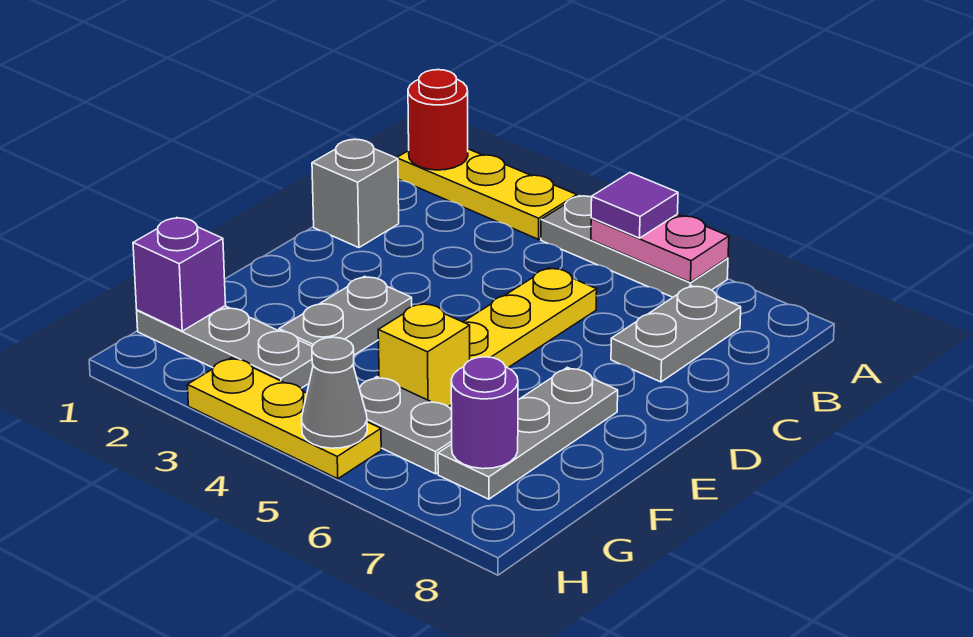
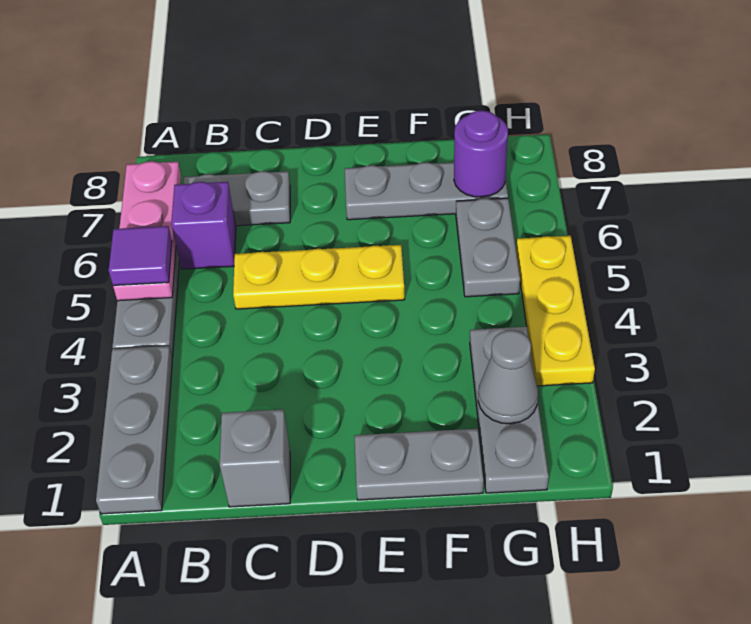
yellow 1x3 plate [397,149,577,239] -> grey 1x3 plate [96,346,172,514]
red 1x1 round brick [408,70,468,170] -> none
pink 1x2 plate [591,215,729,282] -> pink 1x3 plate [113,161,181,301]
grey 1x2 plate [279,276,412,355] -> grey 1x2 plate moved to [355,429,484,500]
yellow 1x1 brick [378,303,470,407] -> none
purple 1x1 brick [133,218,226,331] -> purple 1x1 brick moved to [171,182,236,269]
grey 1x1 cone [302,337,367,448] -> grey 1x1 cone moved to [478,330,538,424]

